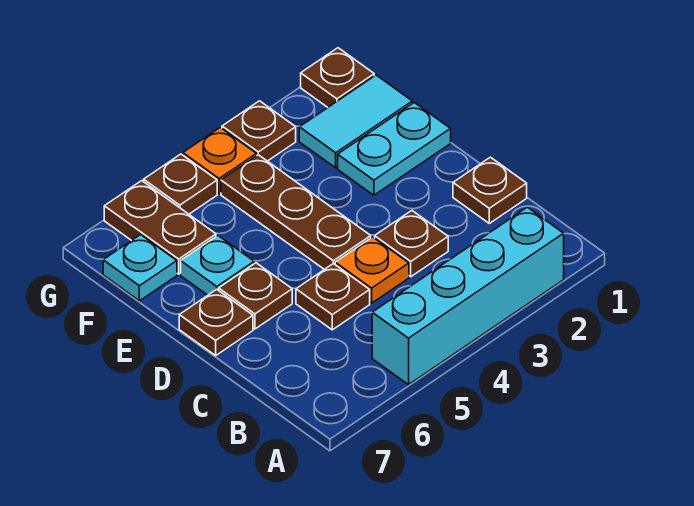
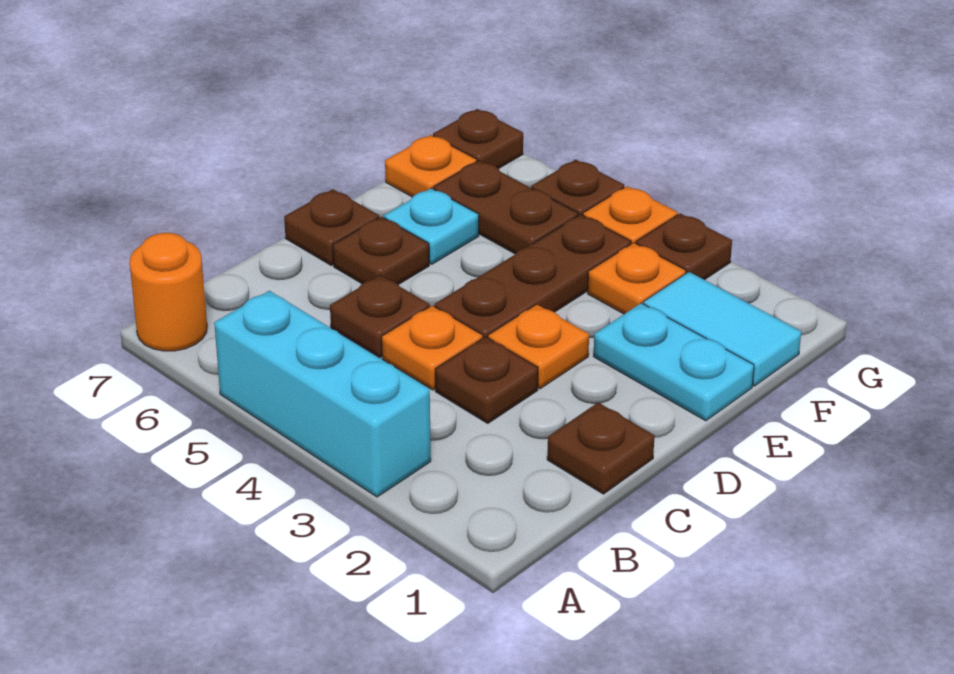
cyan 1x4 brick [372,207,564,385] -> cyan 1x3 brick [214,291,431,497]
none -> orange 1x1 round brick [130,233,207,351]
none -> orange 1x1 plate [488,304,589,389]
none -> orange 1x1 plate [588,243,686,314]
brown 1x2 plate [104,181,216,274] -> brown 1x2 plate turned to [433,161,578,254]
cyan 1x1 plate [103,235,177,301] -> orange 1x1 plate [385,135,477,197]
brown 1x1 plate [301,48,374,107] -> brown 1x1 plate moved to [433,109,523,169]

